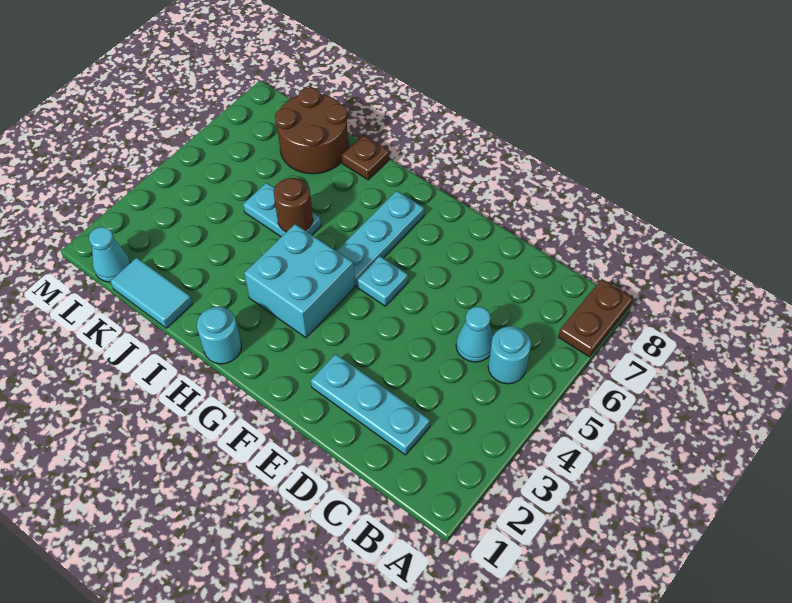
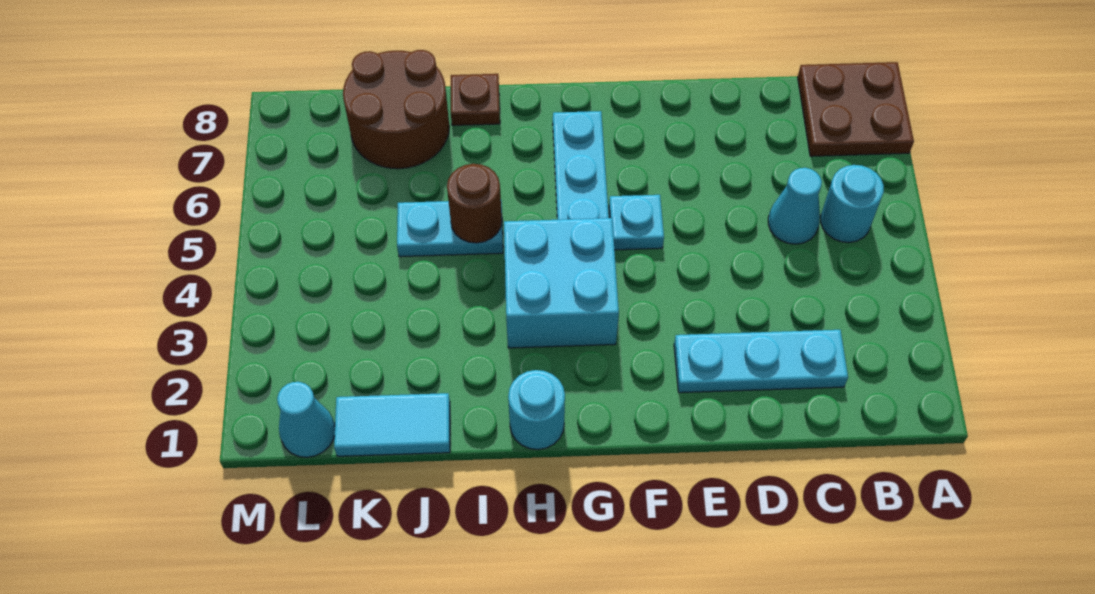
brown 1x2 plate [558,279,633,357] -> brown 2x2 plate [798,62,914,156]

